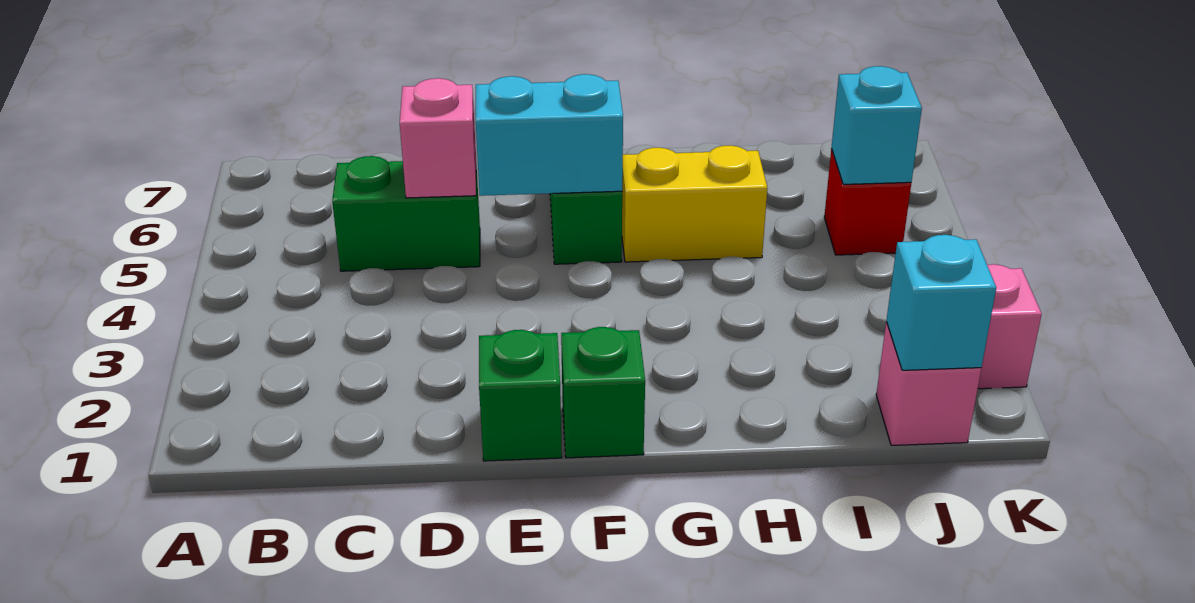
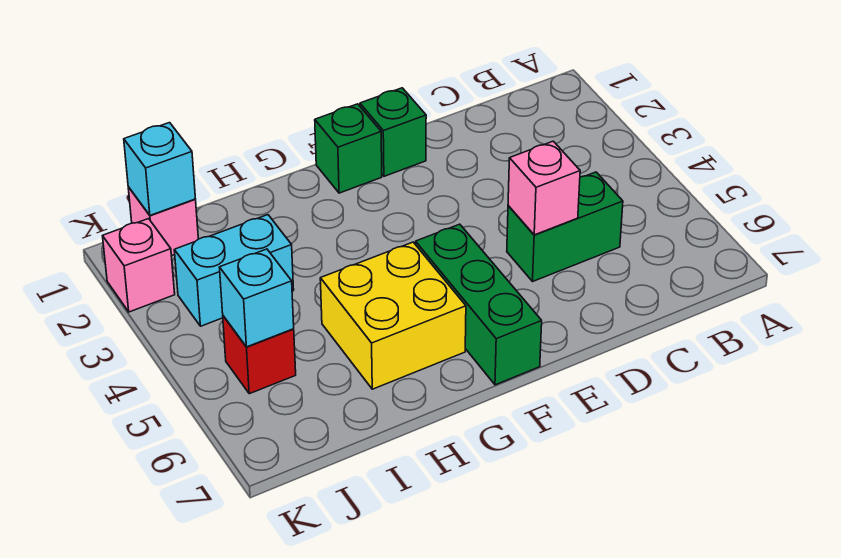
cyan 1x2 brick [476,74,623,196] -> cyan 1x2 brick moved to [174,215,294,326]
yellow 1x2 brick [622,145,767,262] -> yellow 2x2 brick [320,242,466,389]

